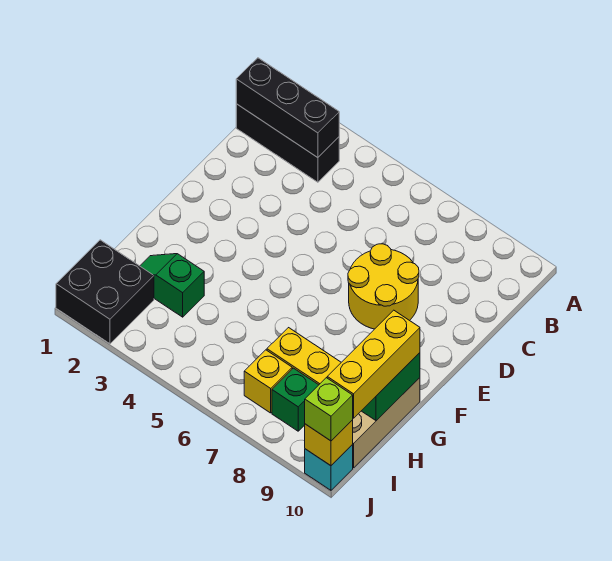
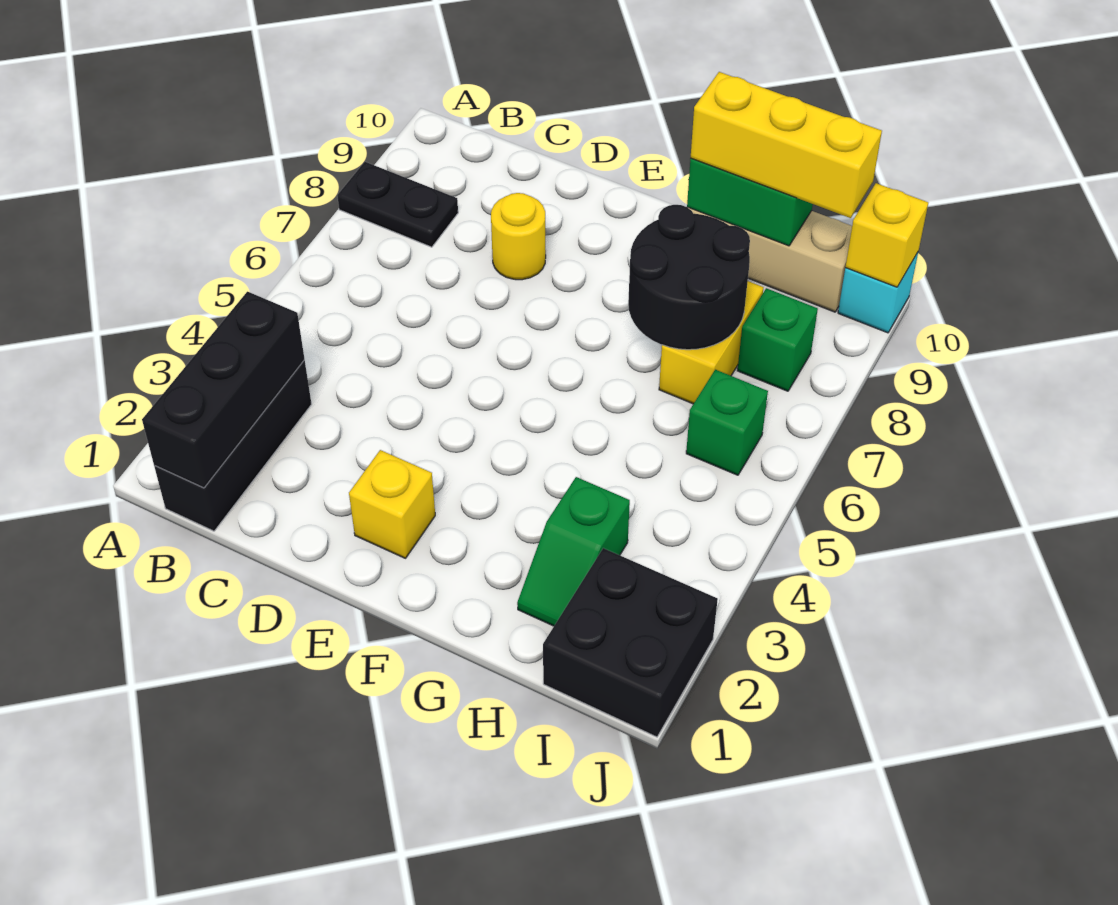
none -> black 1x2 plate [337,162,458,247]
yellow 2x2 round brick [348,244,419,329] -> yellow 1x1 round brick [491,193,546,280]
none -> black 2x2 round brick [628,205,750,350]
none -> green 1x1 brick [686,370,768,475]
yellow 1x1 brick [244,350,292,413] -> yellow 1x1 brick moved to [349,450,435,558]
lime 1x1 brick [305,378,353,441] -> none

